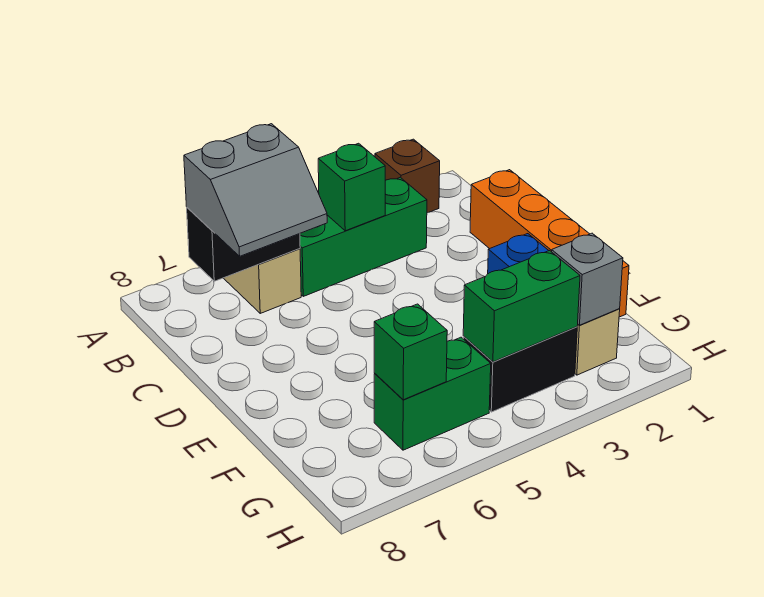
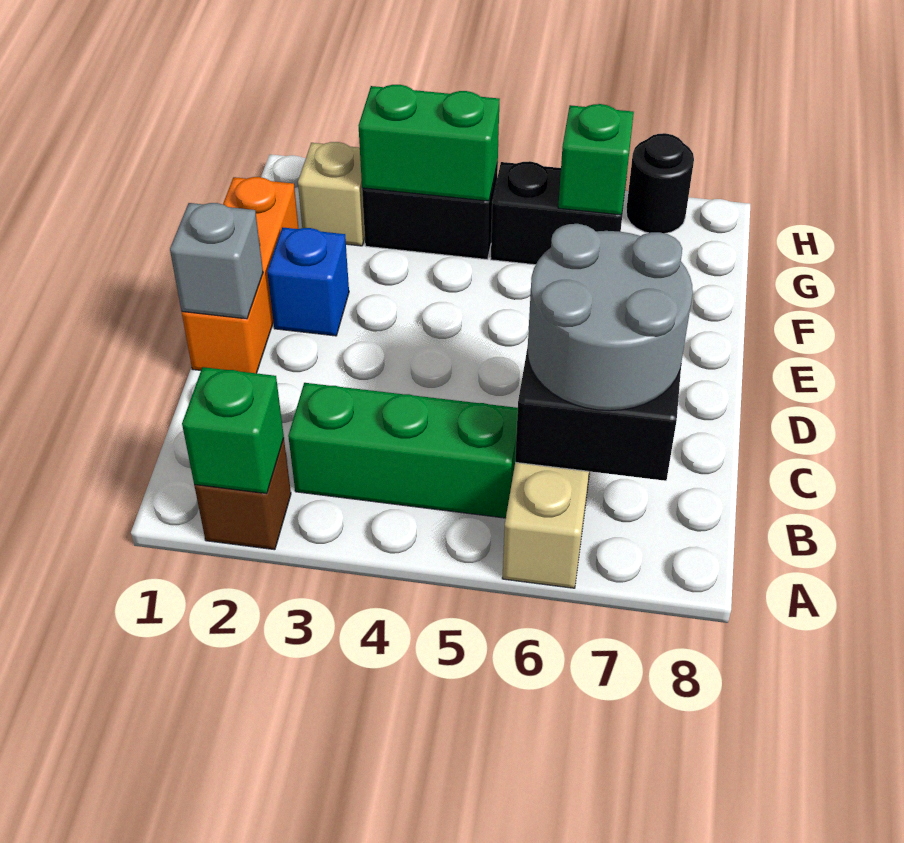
green 1x1 brick [318,143,385,231] -> green 1x1 brick moved to [182,367,284,494]
grey 2x2 slope [184,124,327,256] -> grey 2x2 round brick [527,224,693,411]
orange 1x4 brick [470,170,629,317] -> orange 1x3 brick [182,177,299,373]
grey 1x1 brick [552,233,623,325] -> grey 1x1 brick moved to [170,203,263,319]
green 1x2 brick [374,337,491,450] -> black 1x2 brick [491,161,626,265]
none -> black 1x1 round brick [626,133,694,233]

